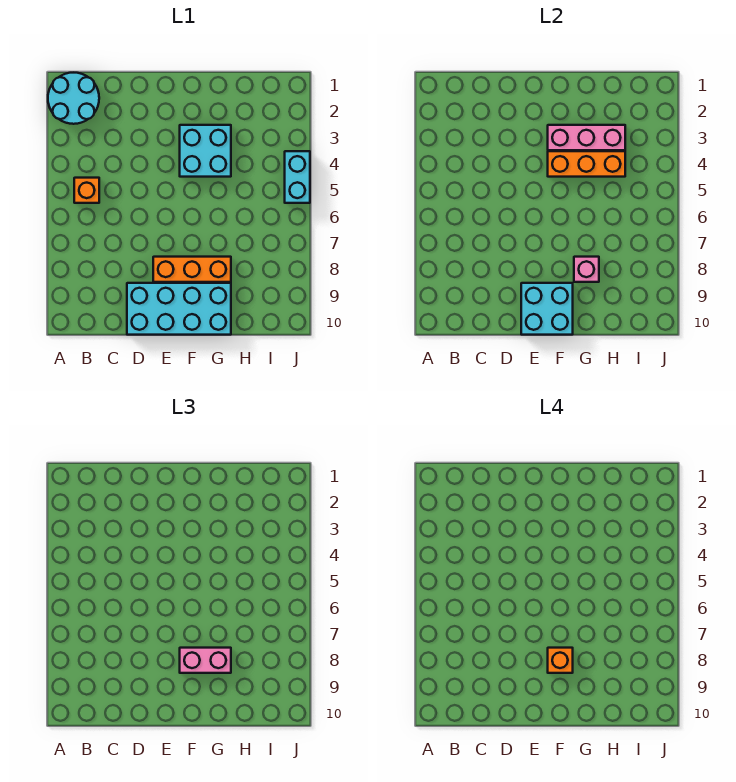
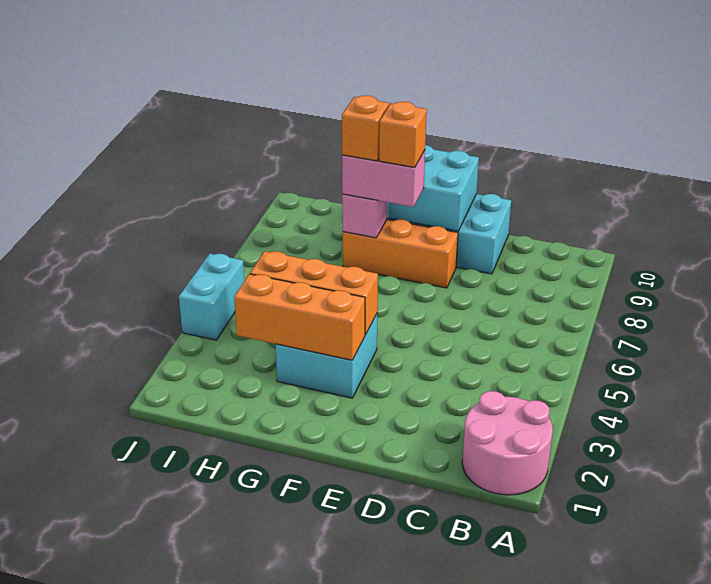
cyan 2x2 round brick [48,73,99,124] -> pink 2x2 round brick [462,391,553,495]
orange 1x1 brick [74,178,99,203] -> orange 1x1 brick moved to [342,96,389,161]
pink 1x3 brick [548,125,625,150] -> orange 1x3 brick [234,274,365,360]

